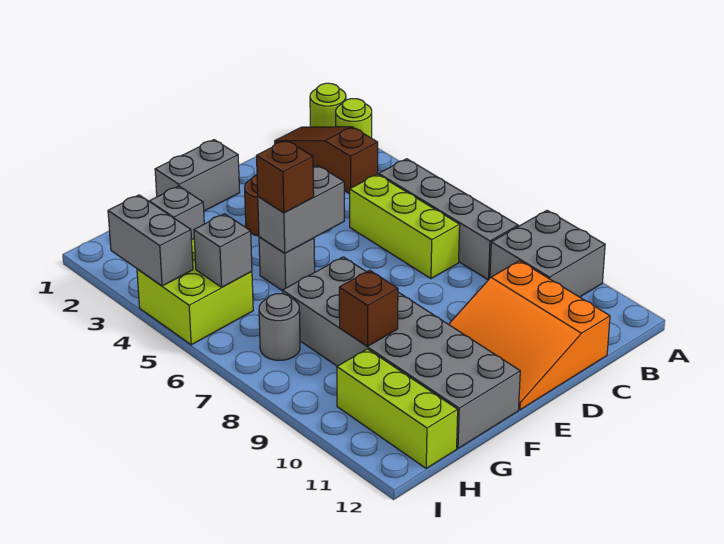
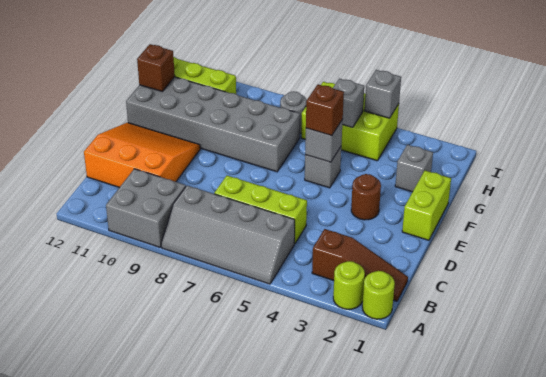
grey 1x2 brick [155,140,240,211] -> lime 1x2 brick [402,171,451,240]
grey 1x2 brick [258,166,344,253] -> grey 1x1 brick [305,120,343,162]
brown 1x1 brick [339,270,398,346] -> brown 1x1 brick moved to [137,44,175,91]
lime 2x2 brick [137,239,253,345] -> lime 2x3 brick [301,82,399,161]
grey 1x2 brick [108,195,193,286] -> grey 1x1 brick [365,70,401,118]

